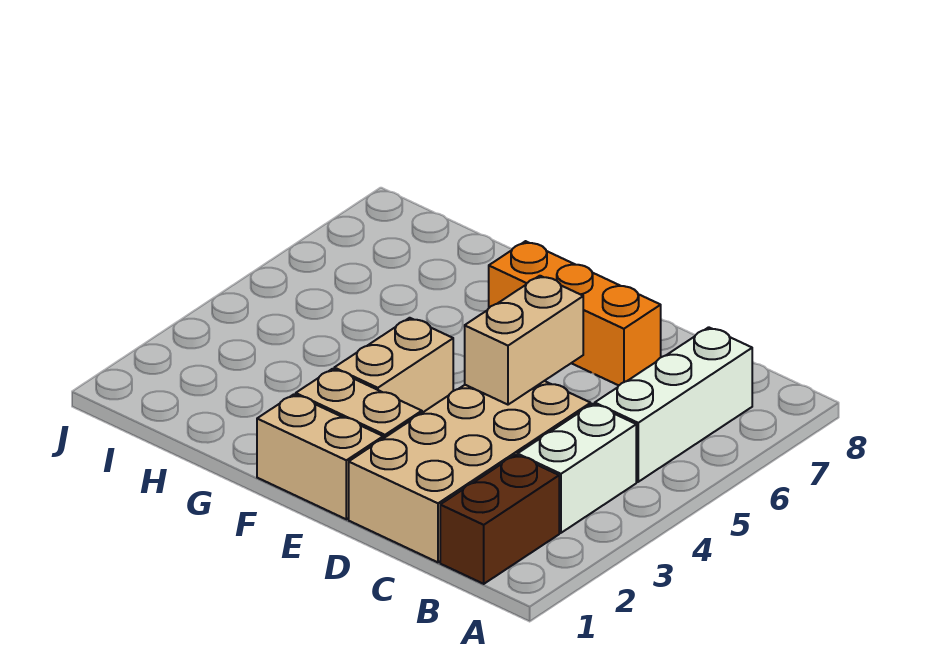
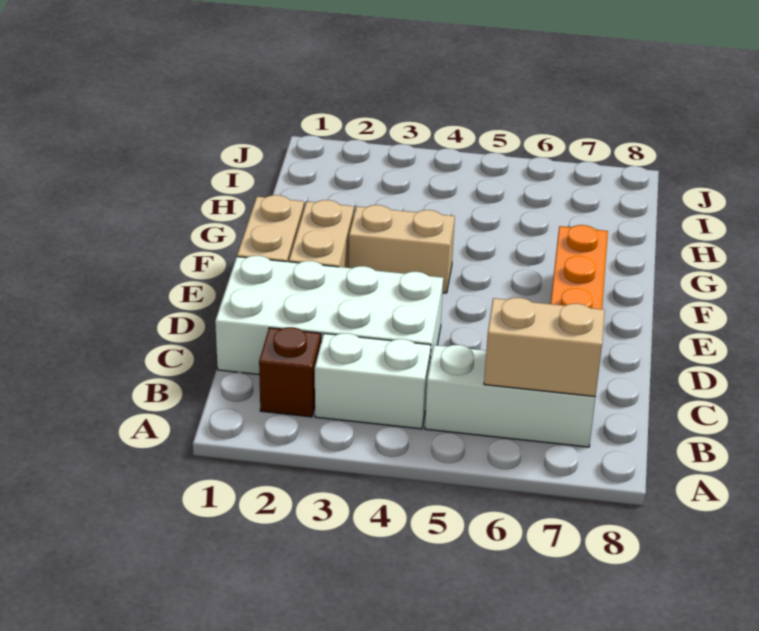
brown 1x2 brick [440,455,559,584] -> brown 1x1 brick [259,327,321,417]
tan 2x4 brick [349,381,591,562] -> white 2x4 brick [215,256,443,374]
tan 1x2 brick [465,276,583,405] -> tan 1x2 brick moved to [484,298,605,397]

